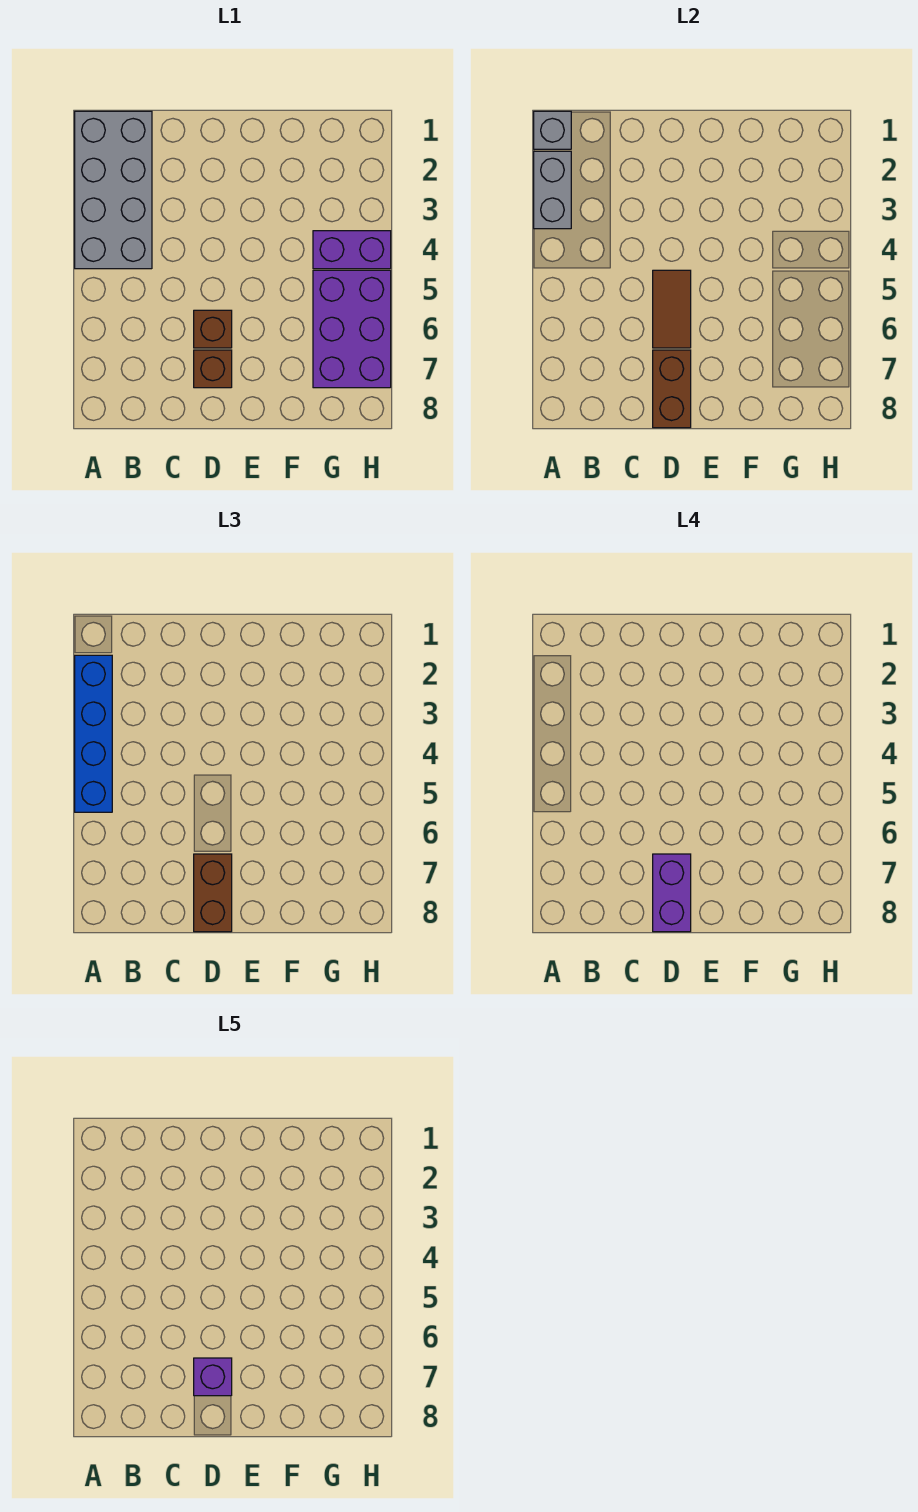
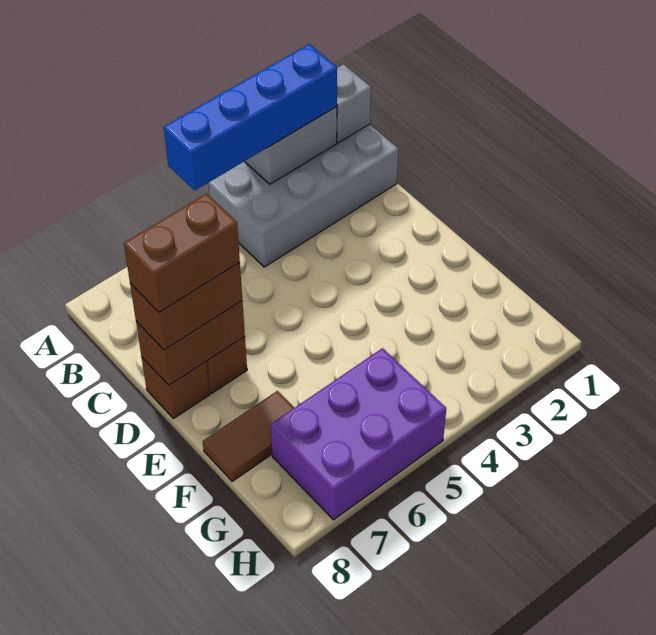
brown 1x2 tile [653,270,691,348] -> brown 1x2 tile moved to [203,391,294,482]
brown 1x1 brick [194,310,232,348] -> brown 1x1 brick moved to [142,358,210,419]
purple 1x2 brick [653,854,691,932] -> brown 1x2 brick [124,194,240,312]
purple 1x1 brick [194,1358,232,1396] -> none
purple 1x2 brick [313,231,391,269] -> none

